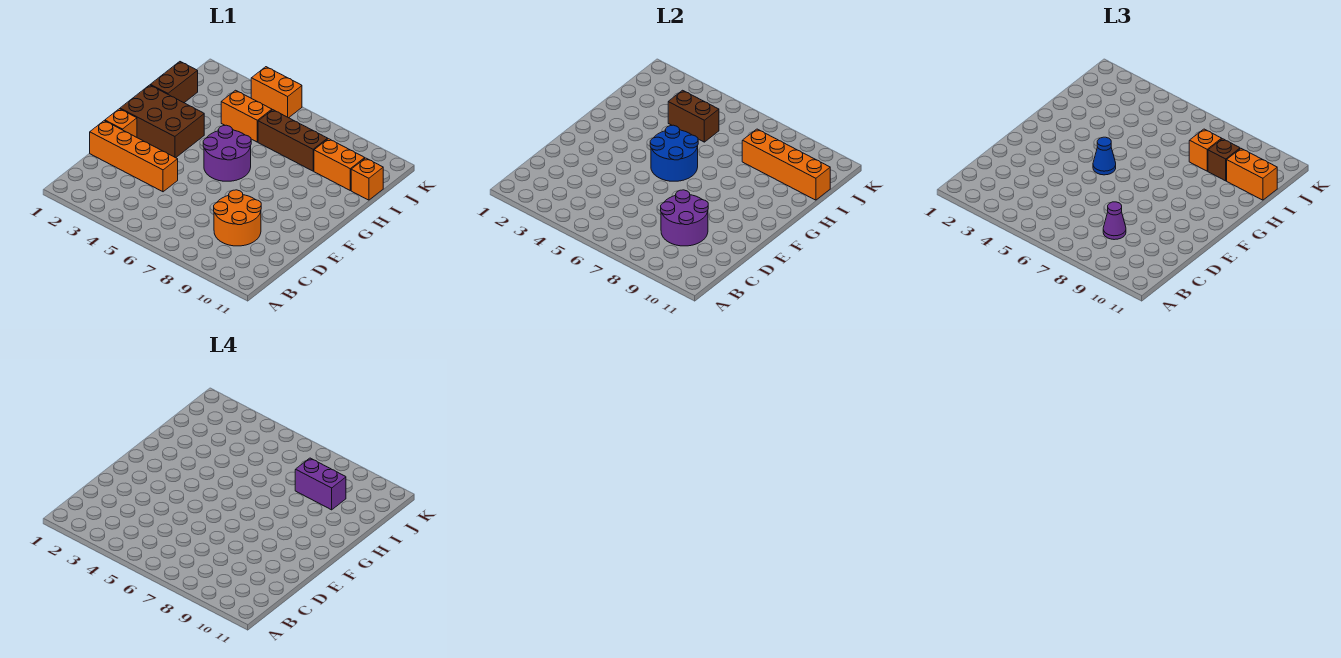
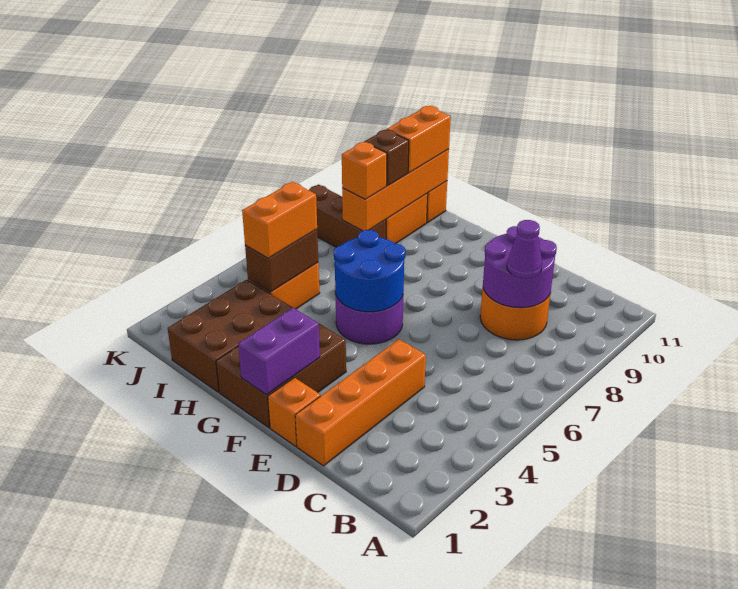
blue 1x1 cone [1093,137,1116,175] -> none
brown 1x2 brick [151,62,198,103] -> brown 2x3 brick [168,280,293,392]
brown 1x3 brick [258,110,328,171] -> brown 1x3 brick turned to [309,184,386,247]
purple 1x2 brick [295,458,346,510] -> purple 1x2 brick moved to [238,308,320,395]
orange 1x2 brick [251,67,302,118] -> orange 1x2 brick moved to [242,182,317,258]

